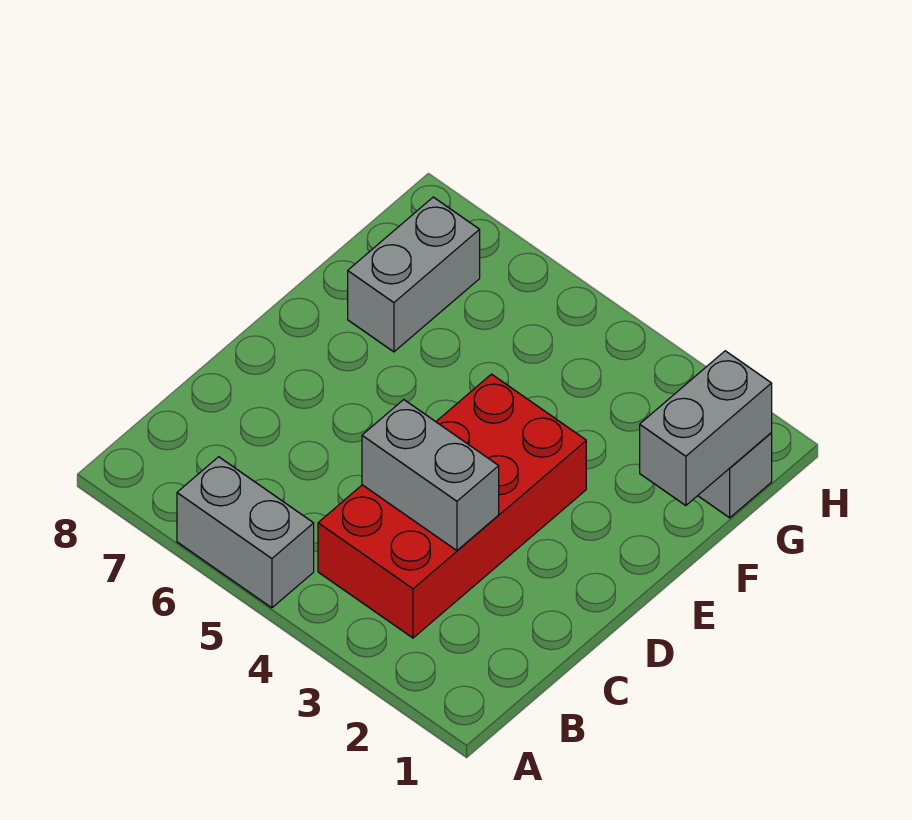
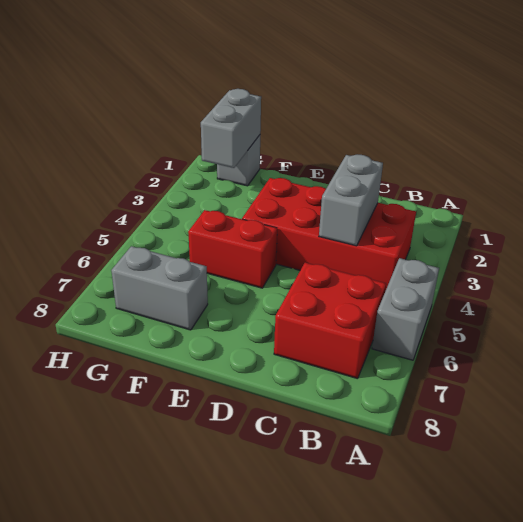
none -> red 2x2 brick [274,263,386,379]
none -> red 1x2 brick [188,210,277,288]
grey 1x2 brick [640,351,772,506] -> grey 1x2 brick turned to [201,89,261,168]

